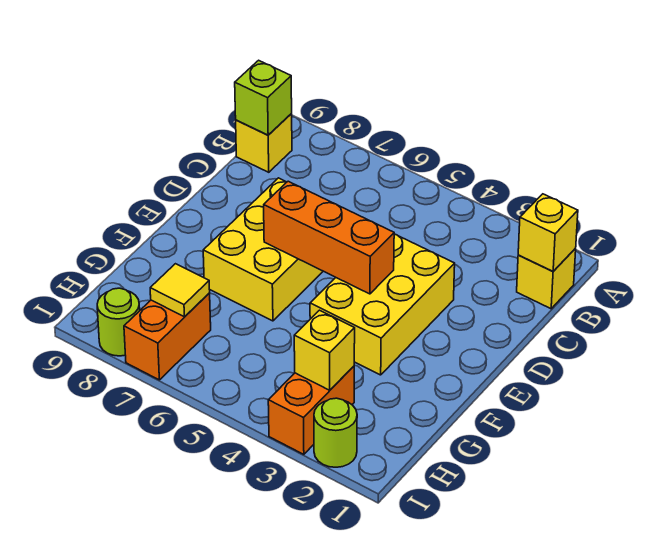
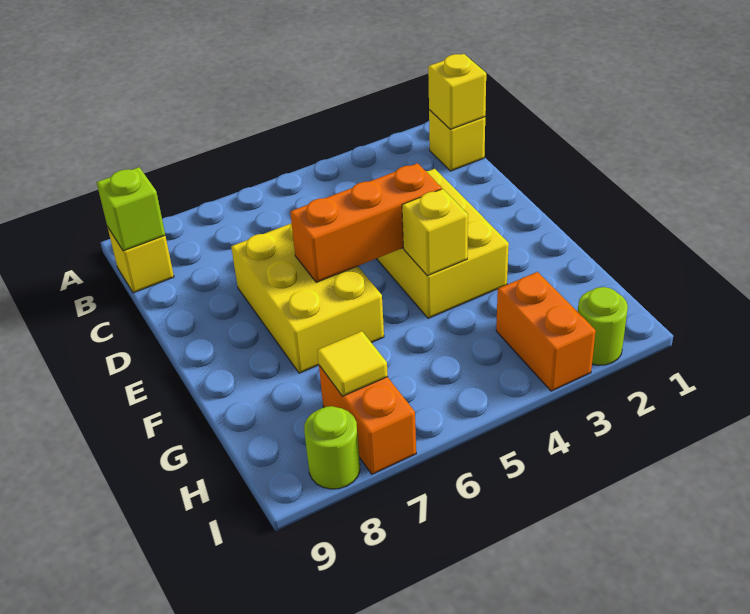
yellow 1x1 brick [294,310,355,390] -> yellow 1x1 brick moved to [402,189,468,276]

